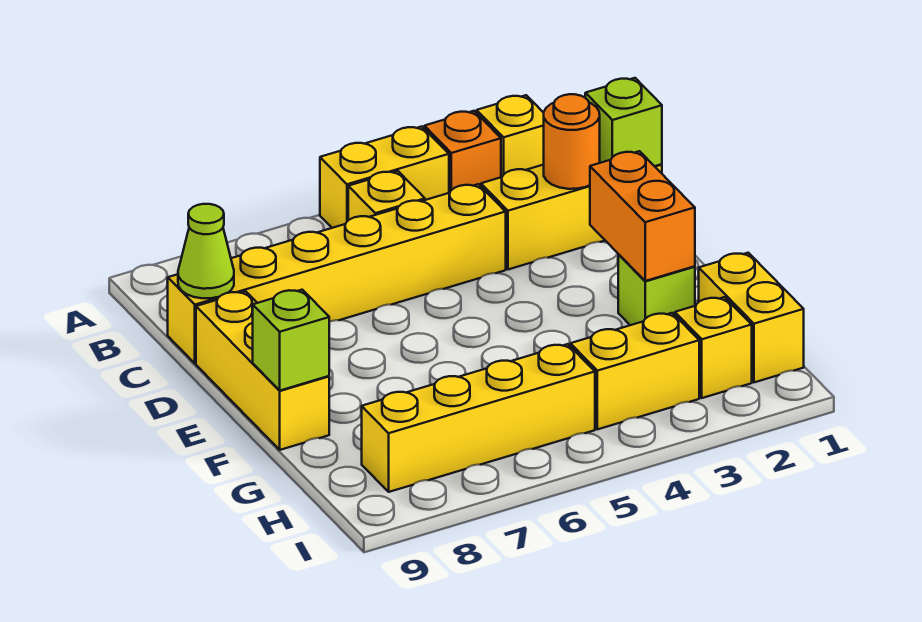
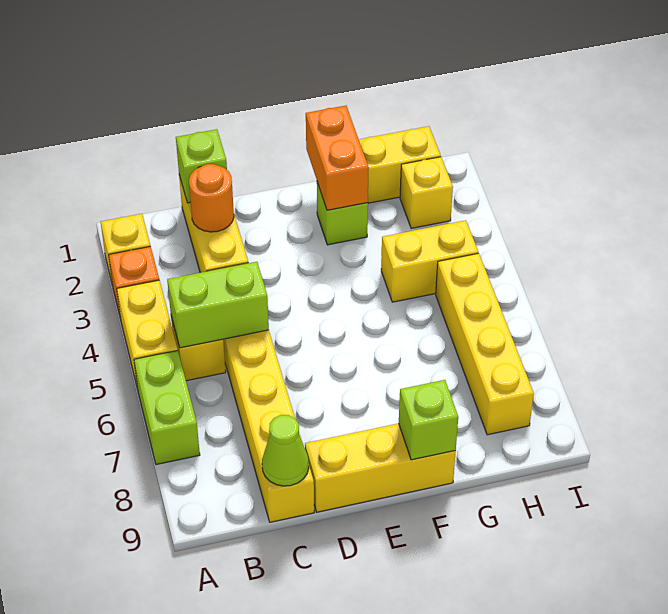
none -> lime 1x2 brick [134,351,200,465]
none -> lime 1x2 brick [167,262,269,348]
orange 1x2 brick [590,151,695,281] -> orange 1x2 brick turned to [306,106,369,210]
yellow 1x2 brick [570,313,699,429] -> yellow 1x2 brick turned to [381,220,478,302]

